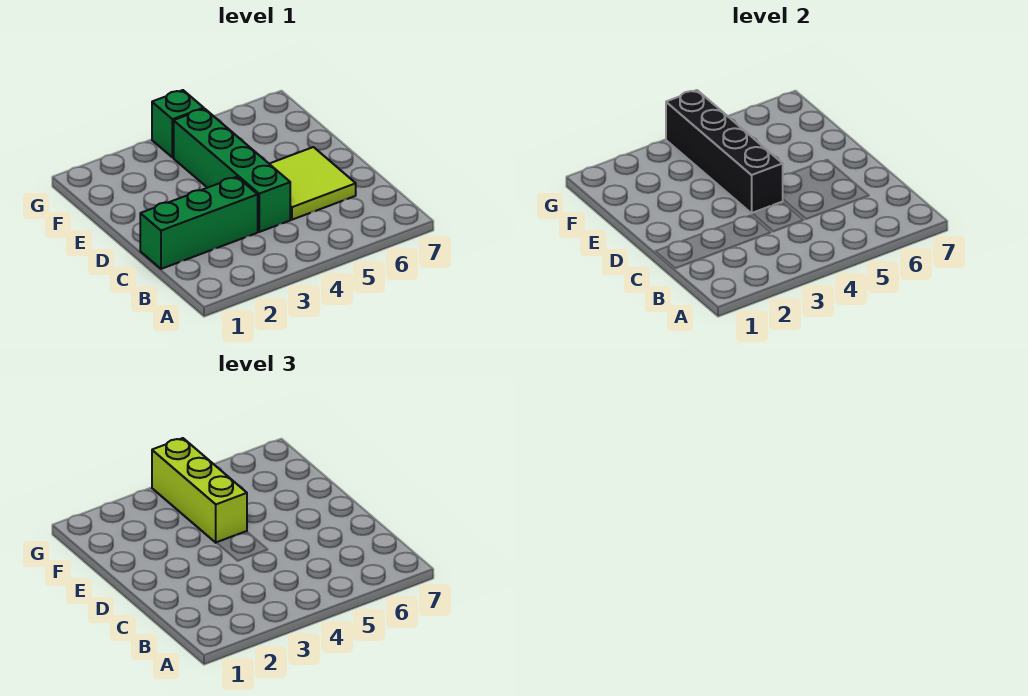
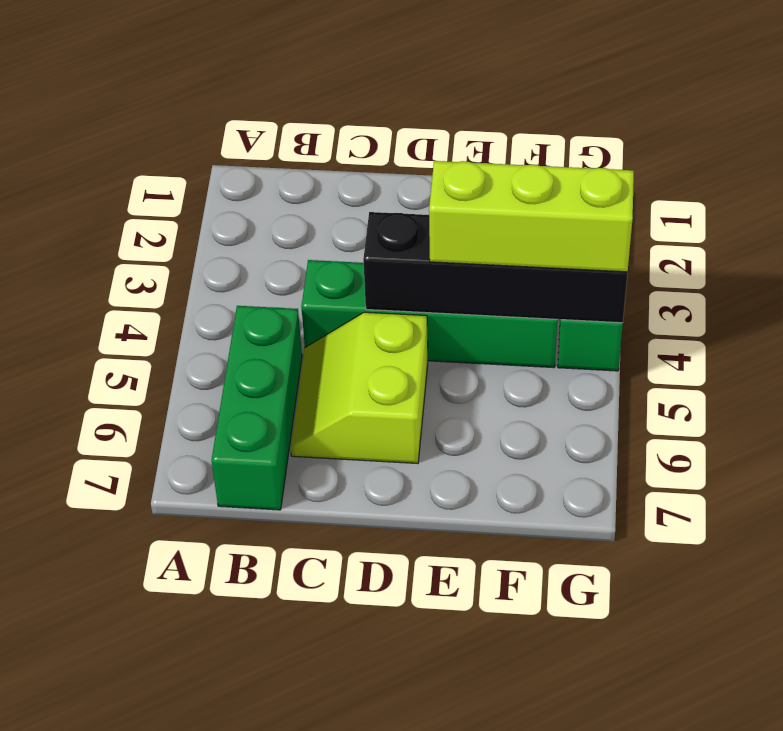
green 1x3 brick [140,177,258,269] -> green 1x3 brick moved to [212,306,302,510]
lime 2x2 tile [270,147,356,220] -> lime 2x2 slope [291,312,428,464]

